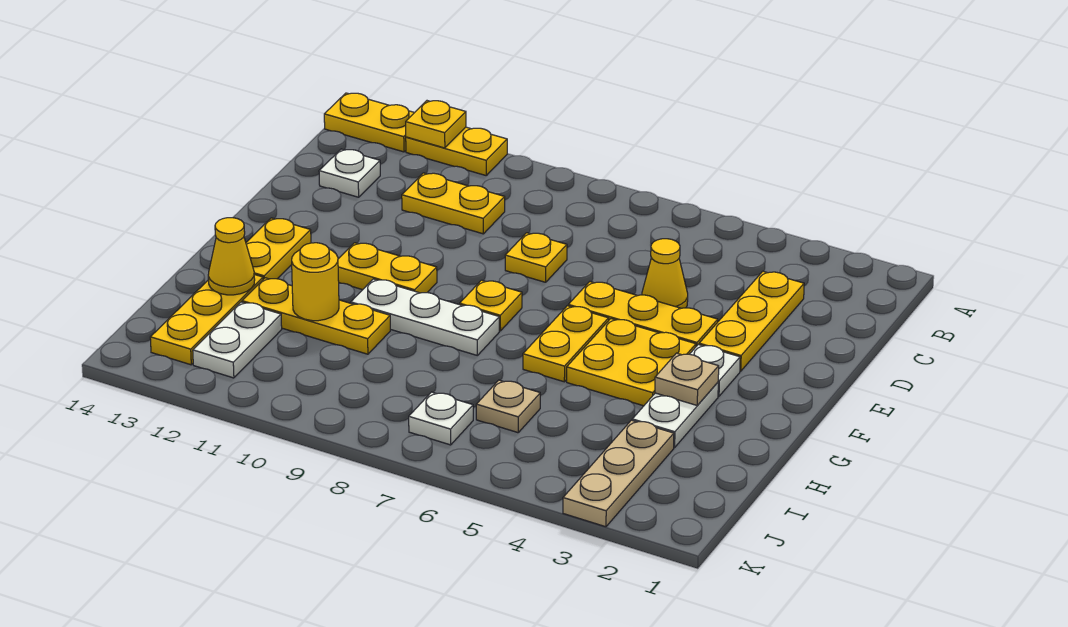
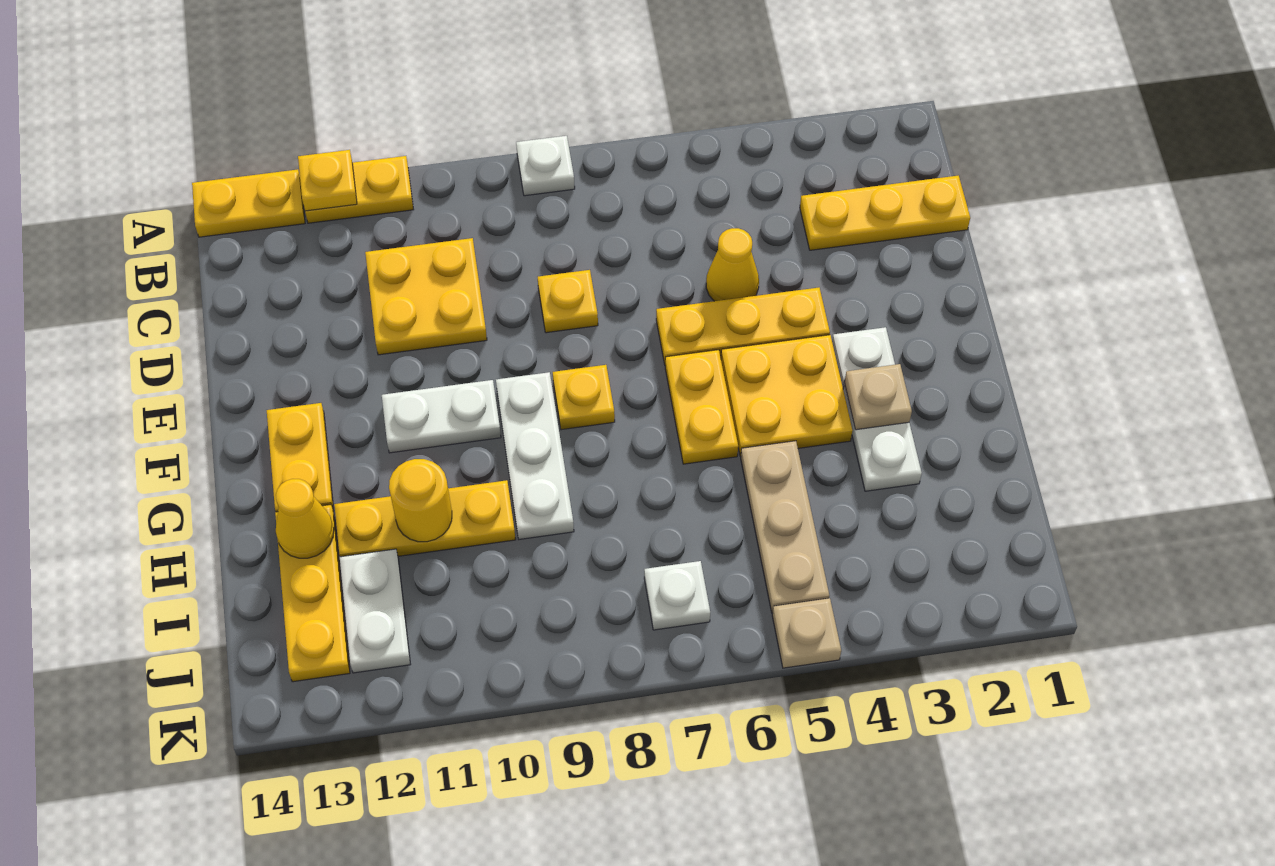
yellow 1x3 plate [699,271,804,371] -> yellow 1x3 plate turned to [800,176,970,250]
yellow 1x2 plate [402,173,505,234] -> yellow 2x2 plate [365,238,487,355]
white 1x1 plate [319,149,380,197] -> white 1x1 plate moved to [516,136,575,196]
yellow 1x2 plate [338,243,437,293] -> white 1x2 plate [382,380,501,453]
white 1x3 plate [351,279,499,356] -> white 1x3 plate turned to [496,372,574,539]
tan 1x3 plate [563,420,674,527] -> tan 1x3 plate moved to [741,441,829,613]
tan 1x1 plate [476,380,540,433] -> tan 1x1 plate moved to [772,598,841,668]

